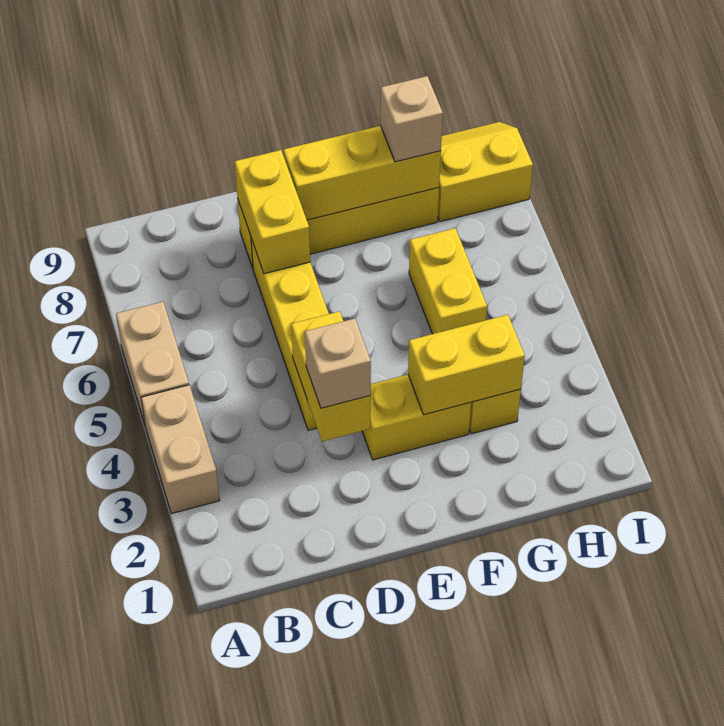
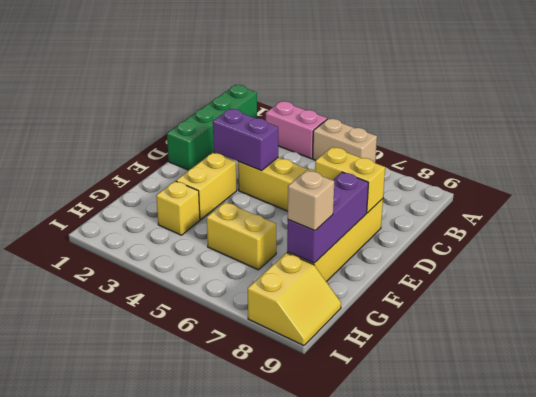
none -> green 1x4 brick [167,85,257,170]
tan 1x2 brick [141,385,220,514] -> pink 1x2 brick [266,101,327,159]
yellow 1x2 brick [291,311,371,442] -> purple 1x2 brick [213,109,278,171]
tan 1x1 brick [305,319,371,408] -> none
yellow 1x3 brick [284,126,441,220] -> purple 1x3 brick [287,172,368,263]
yellow 1x2 brick [408,315,525,415] -> none

